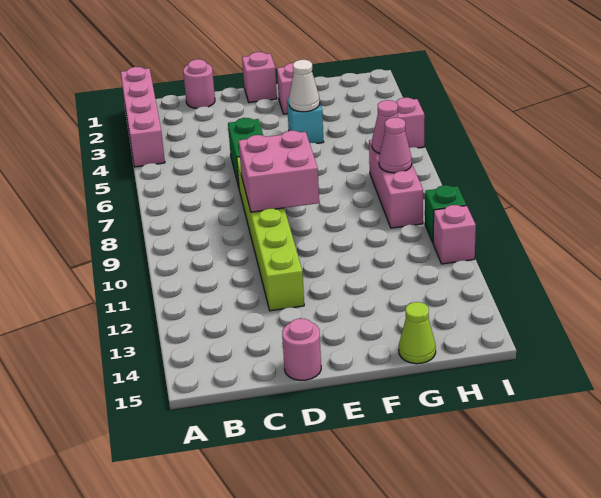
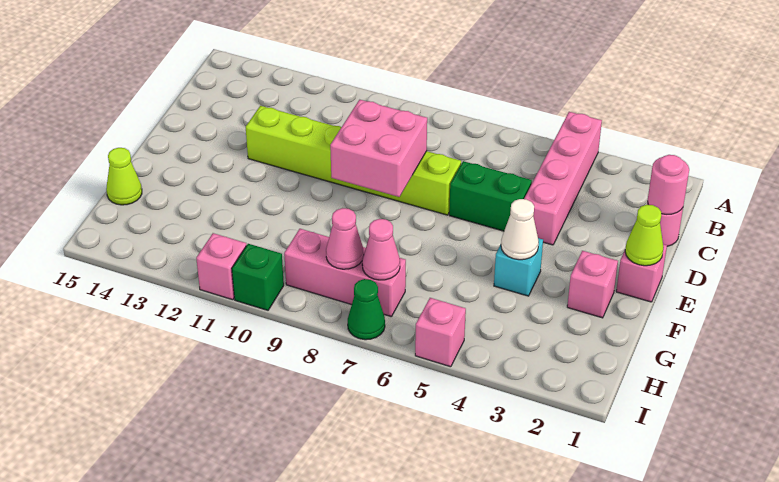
pink 1x4 brick [121,67,165,167] -> pink 1x4 brick turned to [524,112,602,245]
pink 1x1 round brick [282,318,321,380] -> pink 1x1 round brick moved to [647,155,689,215]
none -> lime 1x1 cone [625,205,664,266]
none -> green 1x1 cone [348,279,385,340]

